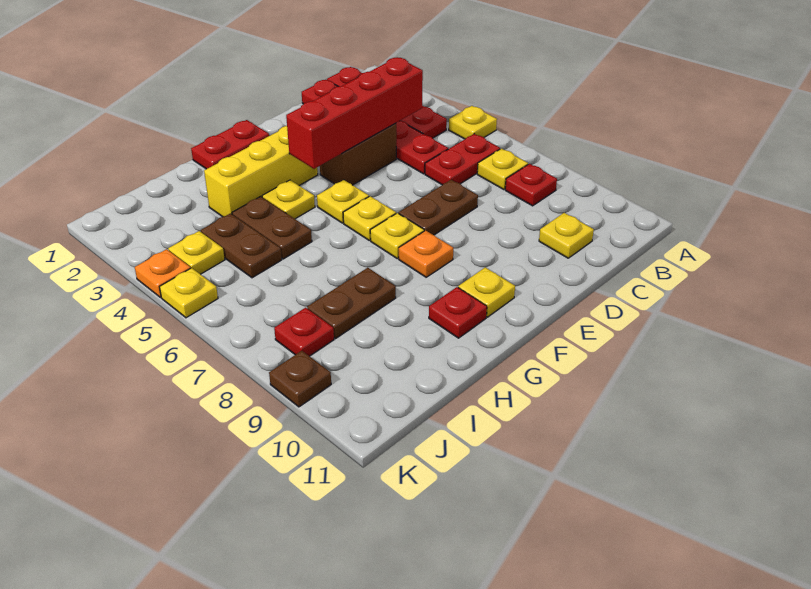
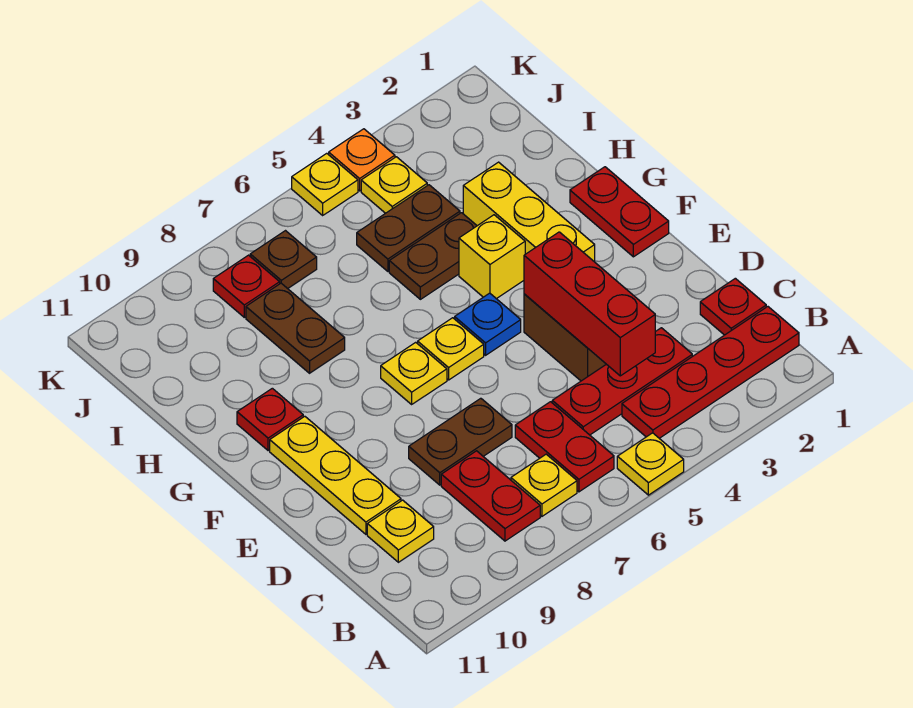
red 1x1 plate [505,164,557,206] -> red 1x2 plate [441,451,540,541]
red 1x4 brick [286,57,423,169] -> red 1x3 brick [524,232,655,376]
brown 1x2 plate [399,180,478,235] -> brown 1x2 plate turned to [409,398,512,485]
yellow 1x1 plate [317,180,369,223] -> blue 1x1 plate [455,293,521,355]
orange 1x1 plate [399,230,453,277] -> none
yellow 1x1 plate [458,267,515,317] -> yellow 1x3 plate [270,416,401,534]
yellow 1x1 plate [262,180,315,219] -> yellow 1x1 brick [459,215,525,299]
brown 1x1 plate [269,351,331,407] -> brown 1x1 plate moved to [250,231,317,289]

